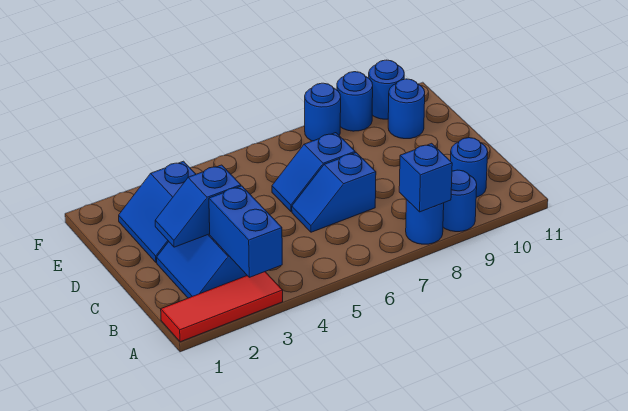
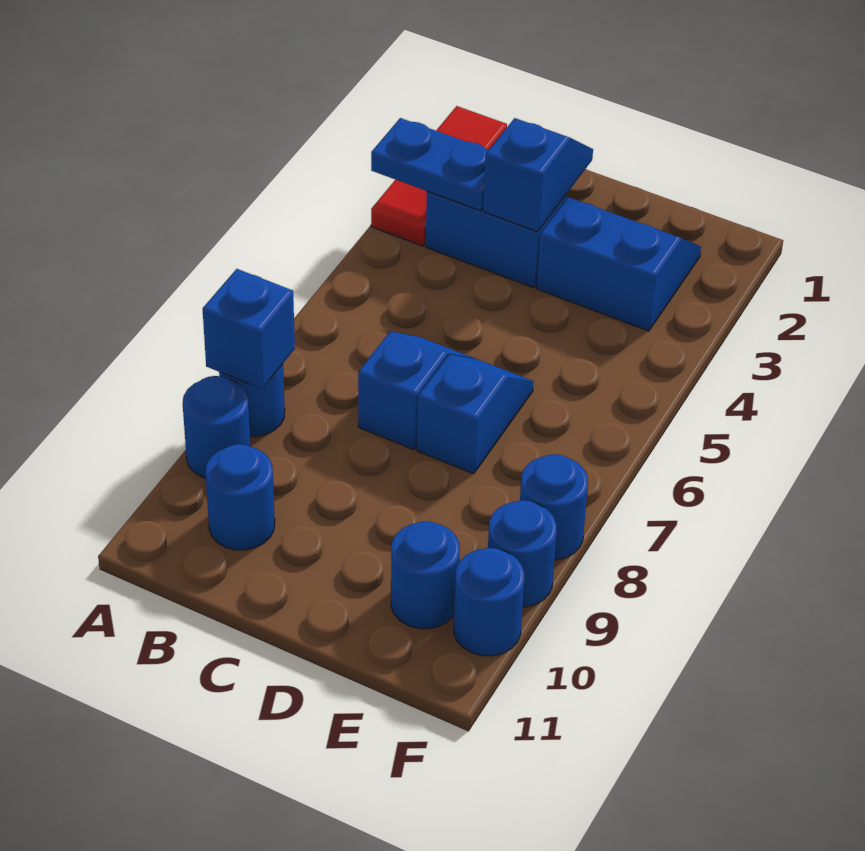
blue 1x2 brick [209,186,282,277] -> blue 1x2 plate [371,118,488,211]

